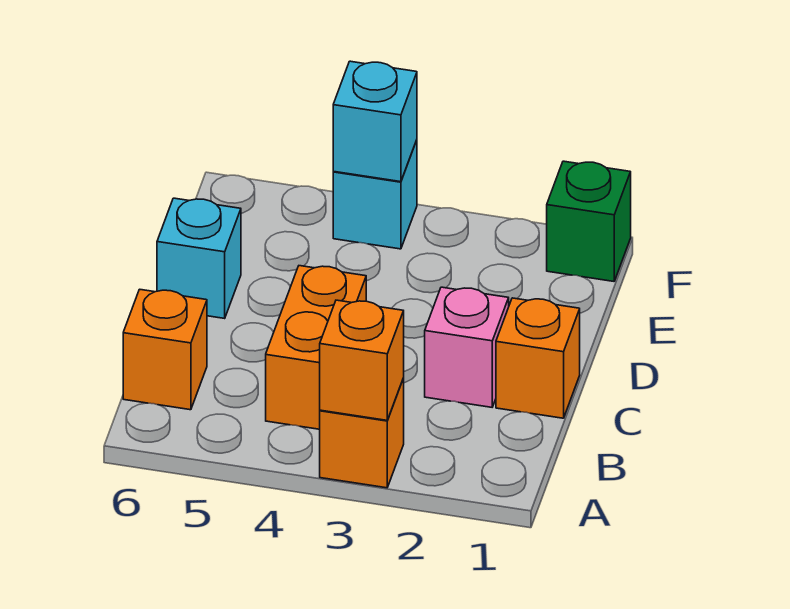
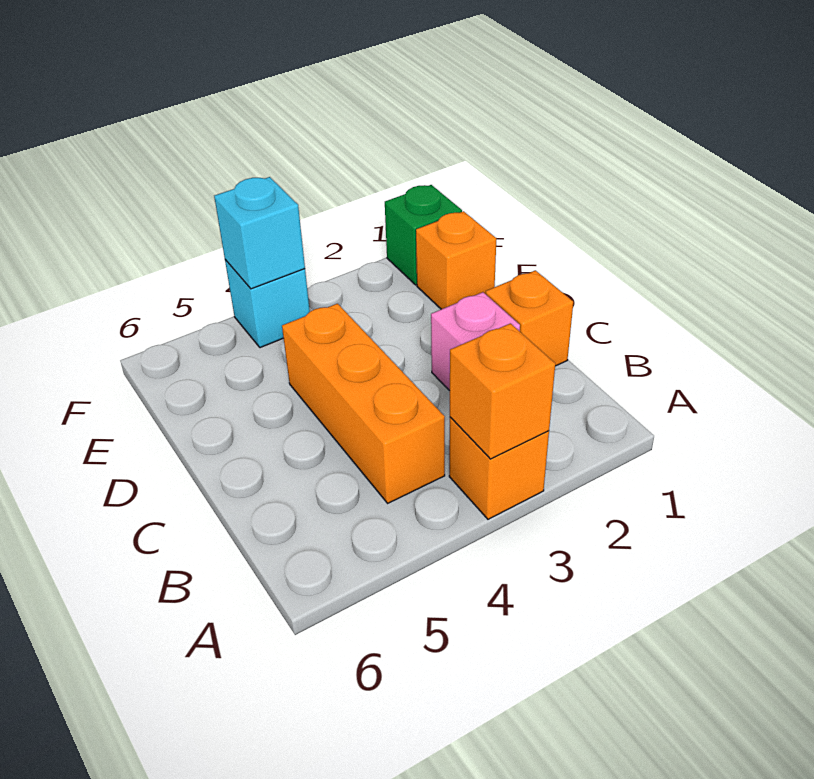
orange 1x2 brick [266,266,366,429] -> orange 1x3 brick [282,304,445,503]
orange 1x1 brick [123,289,207,410] -> orange 1x1 brick moved to [416,211,496,309]
cyan 1x1 brick [157,198,241,318] -> none

